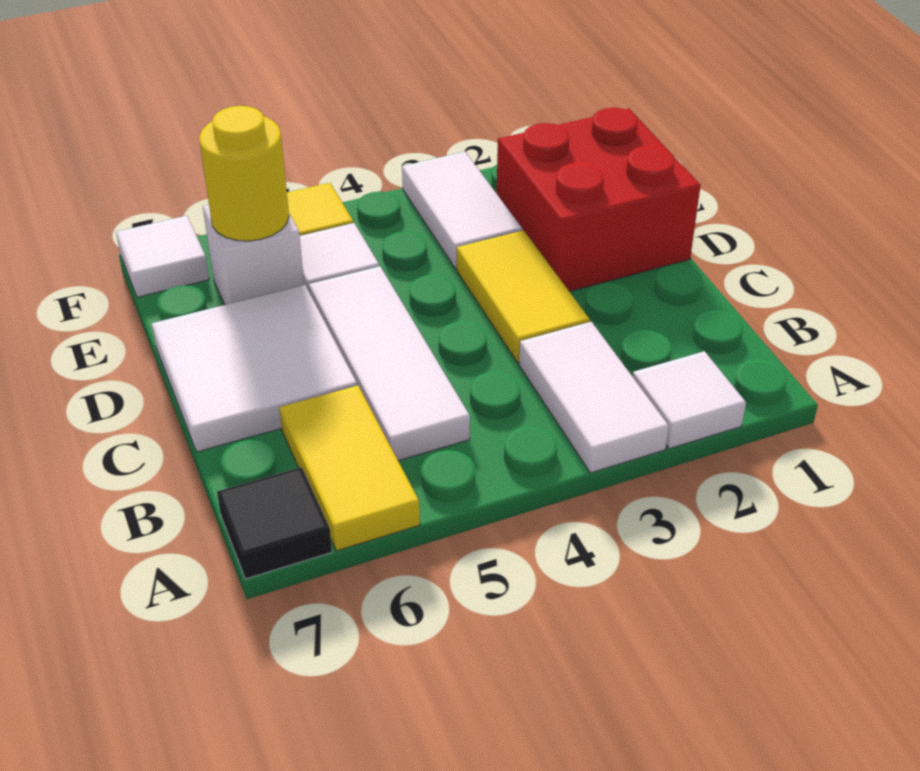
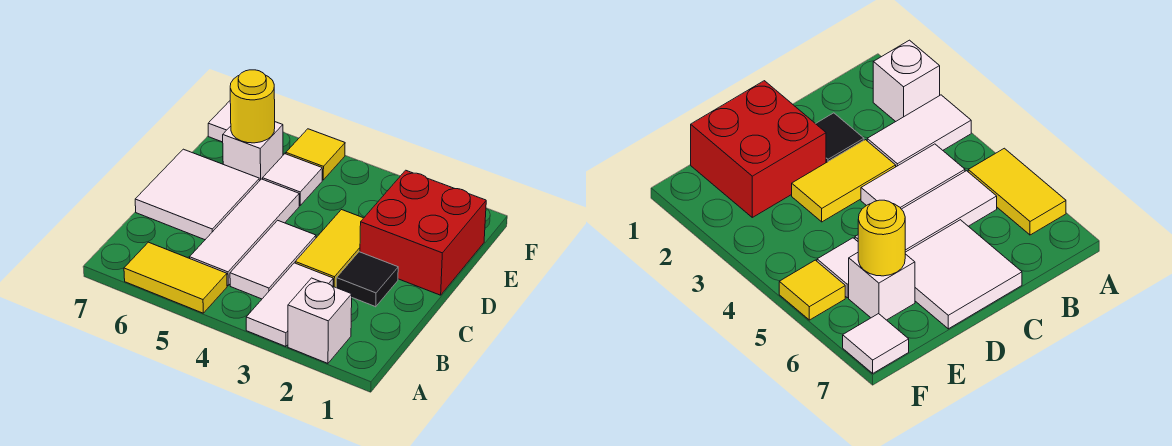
white 1x1 tile [633,351,746,449] -> white 1x1 brick [288,278,352,363]
yellow 1x2 tile [279,386,420,551] -> yellow 1x2 tile turned to [124,242,227,313]
black 1x1 tile [217,467,332,579] -> black 1x1 tile moved to [336,252,398,307]
white 1x2 tile [402,152,522,268] -> white 1x2 tile moved to [230,220,316,299]

